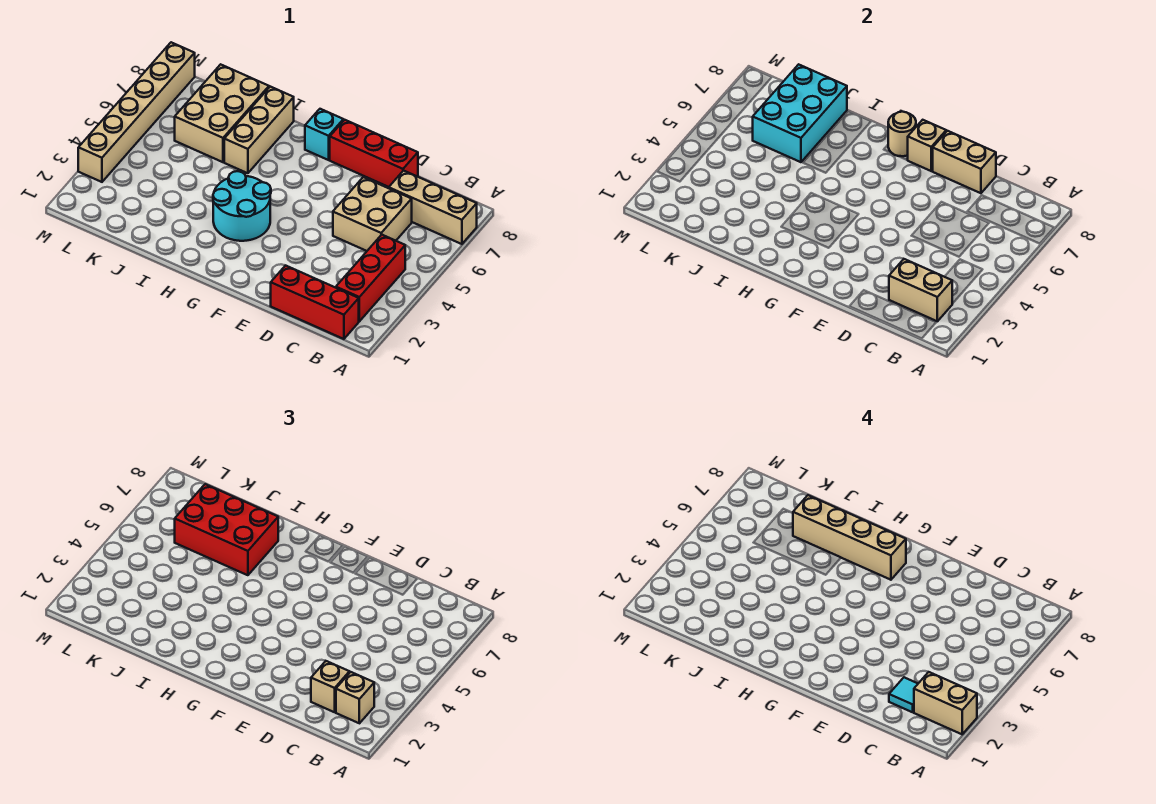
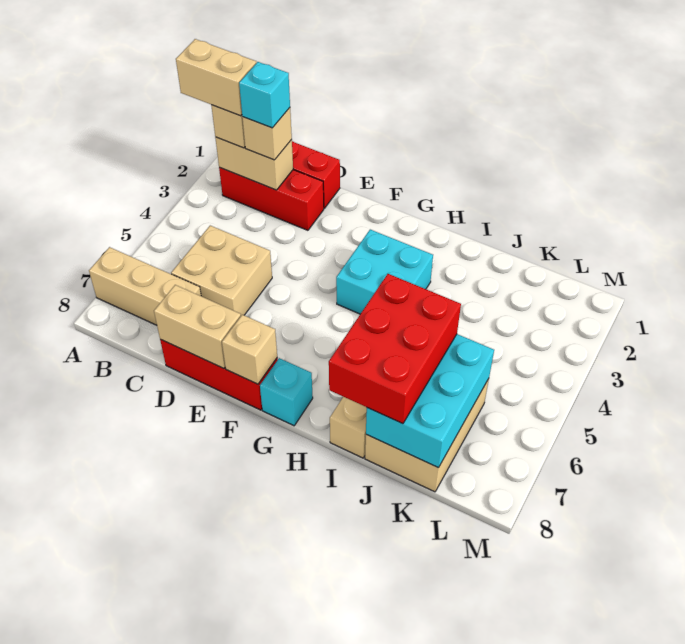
red 1x3 brick [336,235,405,321] -> red 1x3 brick turned to [219,167,324,230]
cyan 1x1 tile [889,677,918,712] -> cyan 1x1 brick [239,62,290,128]
cyan 2x2 round brick [213,171,271,241] -> cyan 2x2 brick [336,230,433,314]
tan 1x4 brick [793,495,906,580] -> none
tan 1x1 round brick [888,112,916,156] -> none
red 2x3 brick [175,484,278,575] -> red 2x3 brick turned to [329,274,461,424]
tan 1x6 brick [78,42,195,182] -> none

